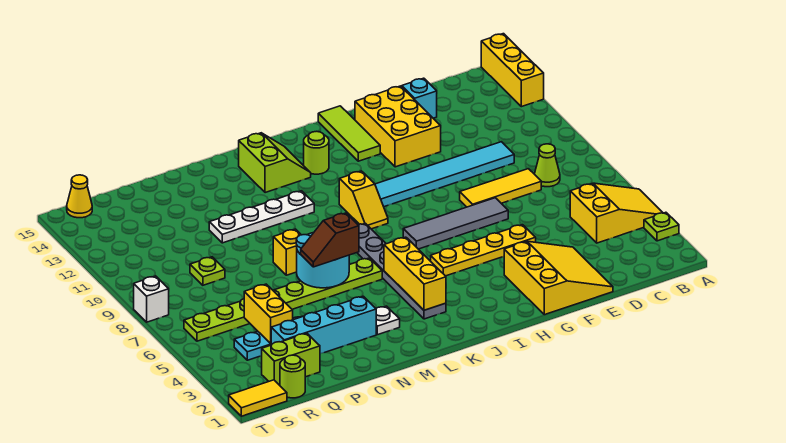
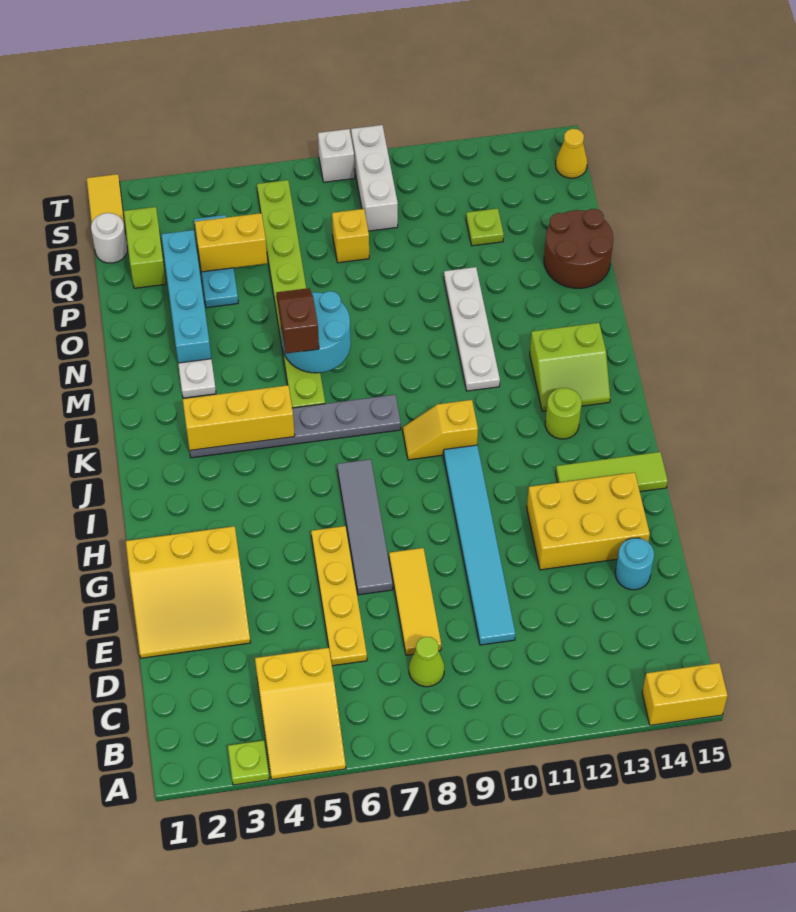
yellow 1x3 brick [481,34,544,107] -> yellow 1x2 brick [642,663,728,725]
cyan 1x1 brick [402,78,437,118] -> cyan 1x1 round brick [615,538,654,590]
yellow 1x4 plate [431,225,536,276] -> yellow 1x4 plate moved to [311,526,367,666]
yellow 1x1 brick [273,229,301,275] -> yellow 1x1 brick moved to [332,209,369,263]
none -> brown 2x2 round brick [544,209,613,288]
lime 1x1 plate [190,257,225,285] -> lime 1x1 plate moved to [466,208,504,246]
lime 1x1 round brick [280,355,305,398] -> white 1x1 round brick [91,213,127,263]
none -> white 1x3 brick [351,125,398,231]

